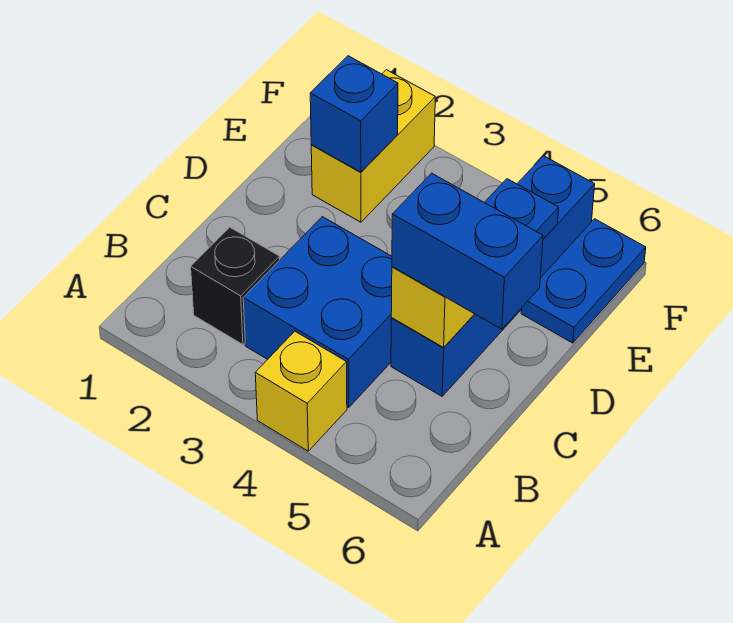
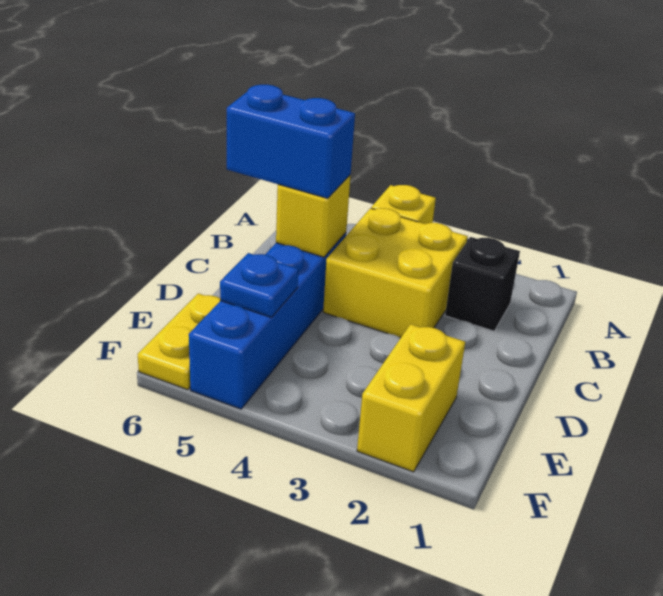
blue 2x2 brick [243,217,392,407] -> yellow 2x2 brick [323,208,468,338]
blue 1x1 brick [310,56,398,172] -> none
blue 1x2 plate [521,219,646,343] -> yellow 1x2 plate [138,294,220,390]

